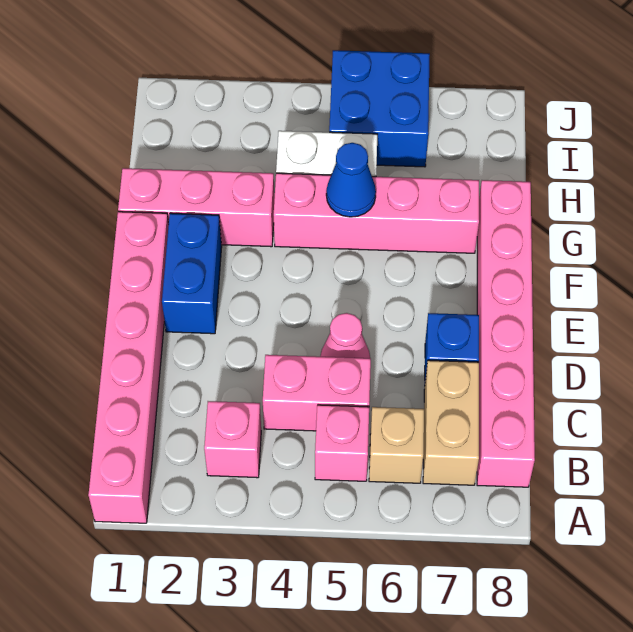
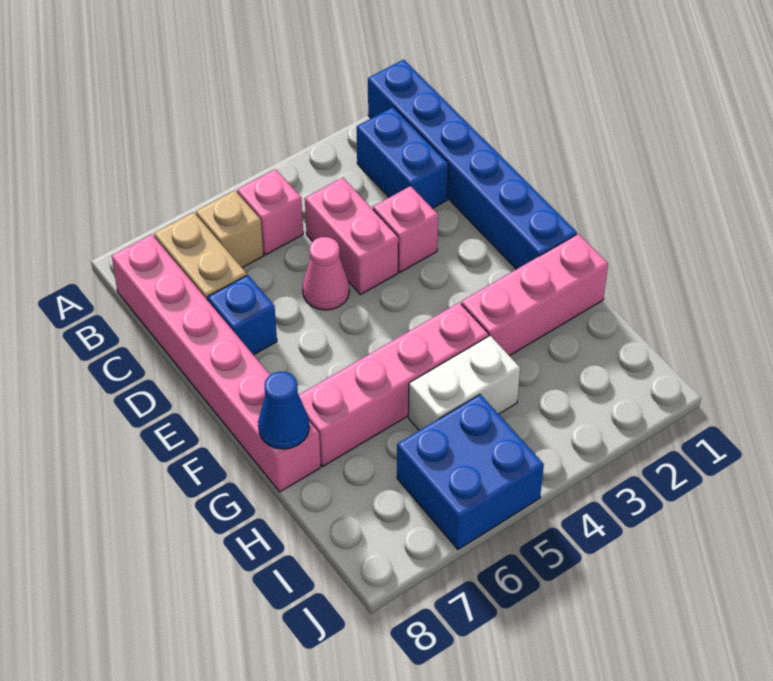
pink 1x6 brick [88,212,169,523] -> blue 1x6 brick [368,59,577,269]
pink 1x1 brick [204,401,261,478] -> pink 1x1 brick moved to [373,186,438,272]
pink 1x2 brick [263,355,371,431] -> pink 1x2 brick turned to [305,178,398,295]
blue 1x2 brick [162,213,222,334] -> blue 1x2 brick moved to [357,107,448,208]
blue 1x1 cone [326,143,376,217] -> blue 1x1 cone moved to [258,372,309,449]

